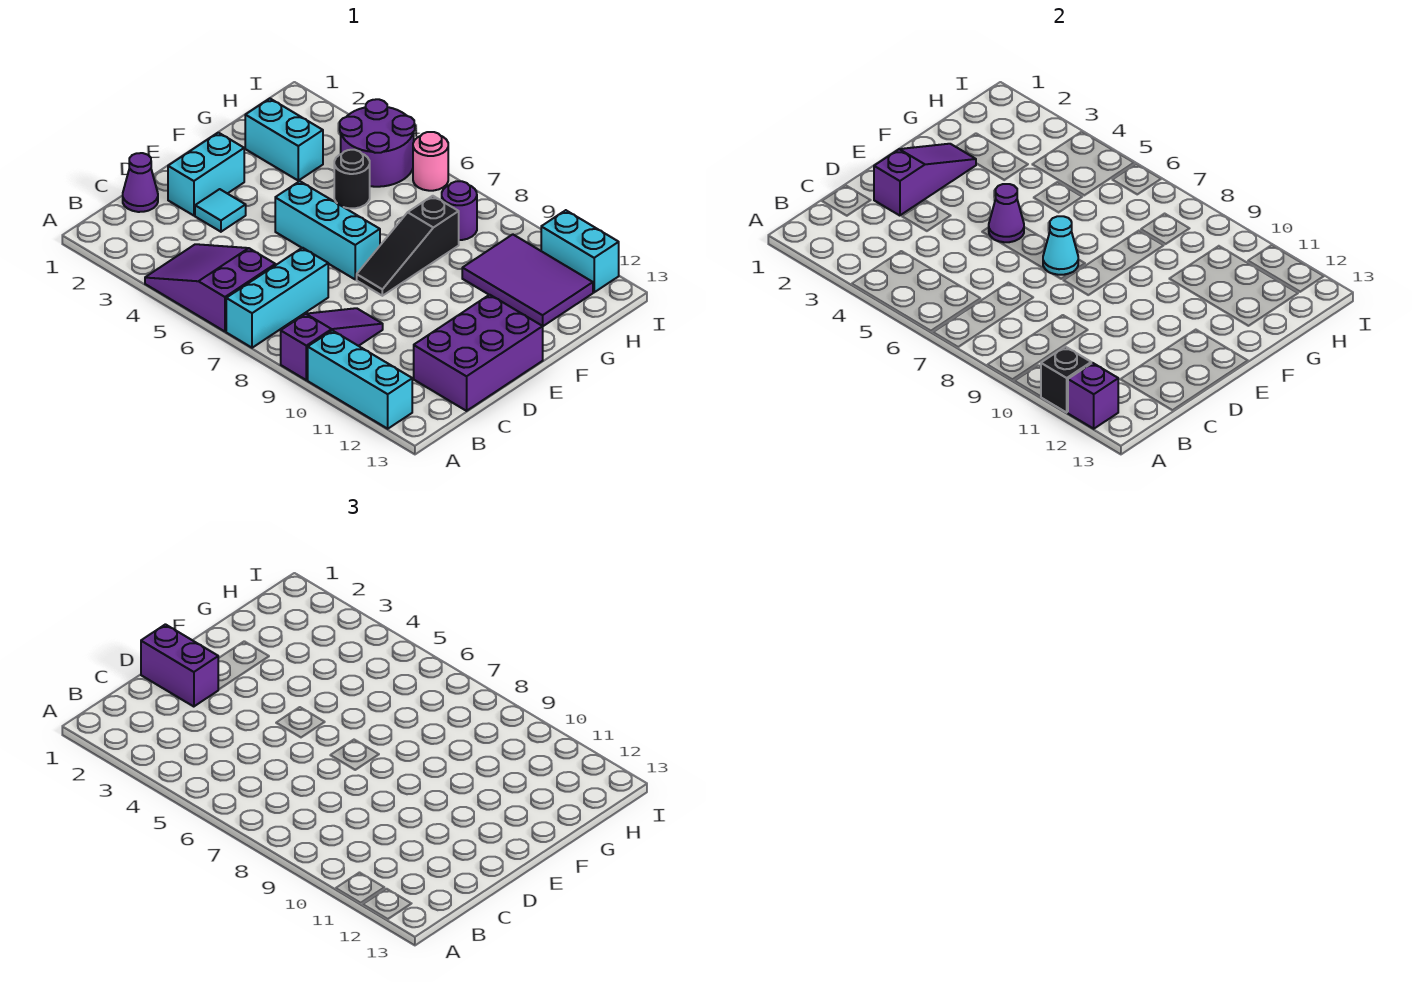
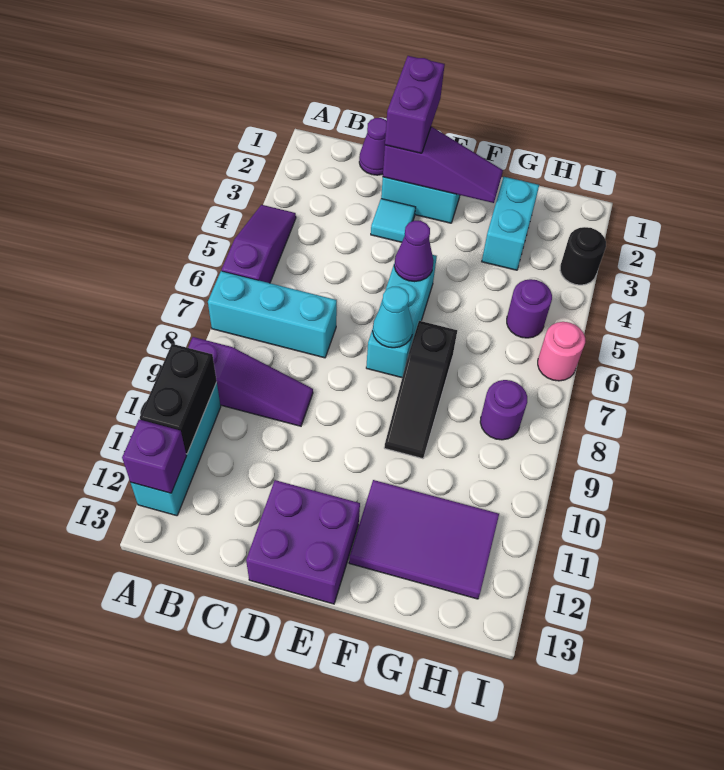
purple 2x3 slope [145,244,275,331] -> purple 1x3 slope [222,205,296,283]
black 1x1 brick [1041,347,1091,412] -> black 1x2 brick [140,344,217,454]
purple 2x3 brick [414,295,543,411] -> purple 2x2 brick [246,480,360,604]
black 1x3 slope [357,196,459,296] -> black 1x3 slope turned to [384,321,457,459]
black 1x1 round brick [334,150,370,208] -> black 1x1 round brick moved to [560,227,606,285]
purple 2x3 tile [462,234,593,326] -> purple 2x3 tile turned to [349,480,499,599]
purple 2x2 round brick [340,99,415,187] -> purple 1x1 round brick [507,279,552,338]
cyan 1x2 brick [541,210,619,292] -> none

